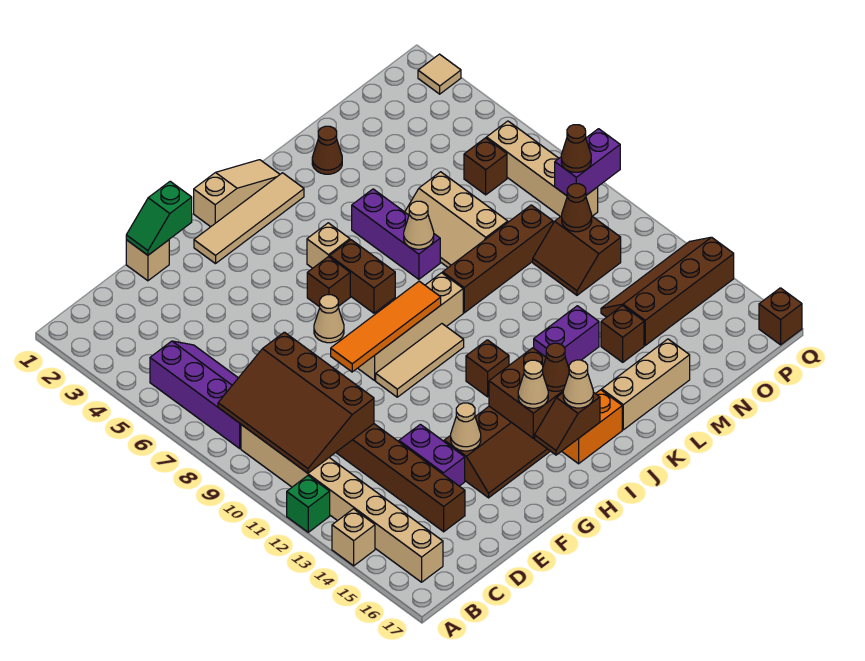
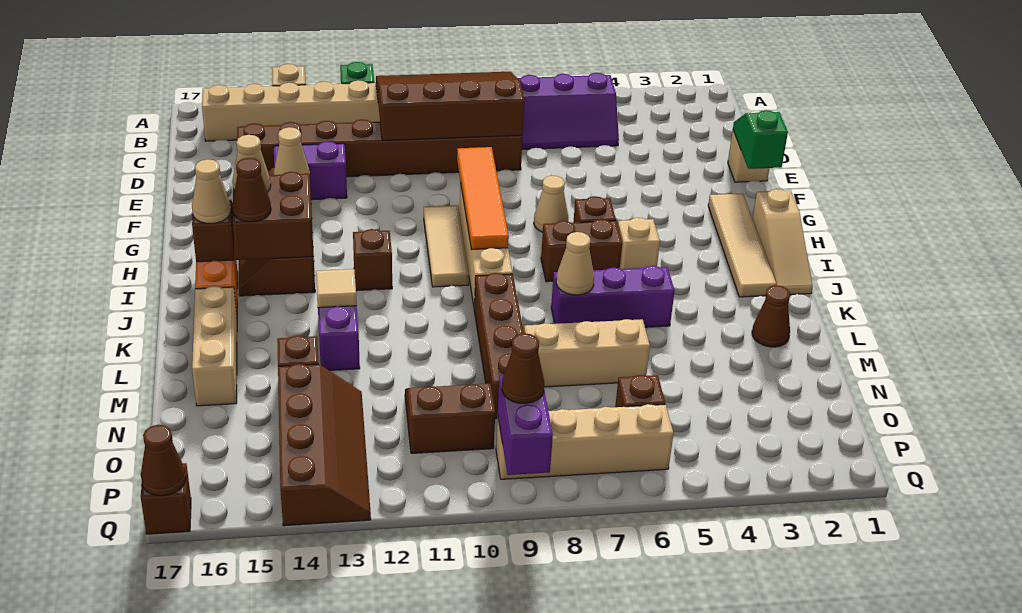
brown 1x1 cone [562,184,592,232] -> brown 1x1 cone moved to [141,425,186,496]
tan 1x1 tile [418,54,461,94] -> tan 1x1 tile moved to [316,269,357,308]

